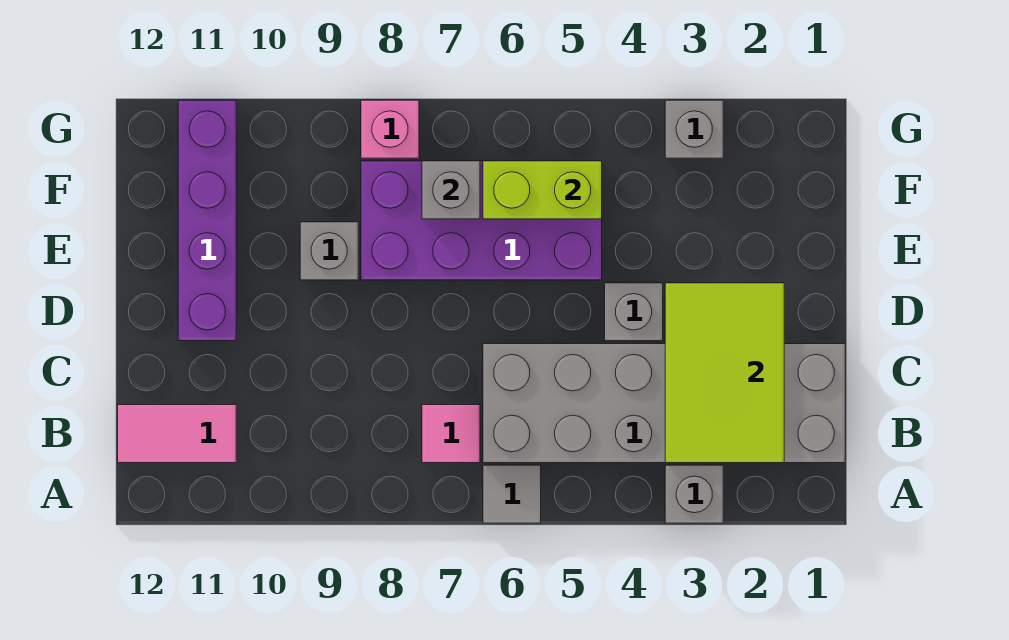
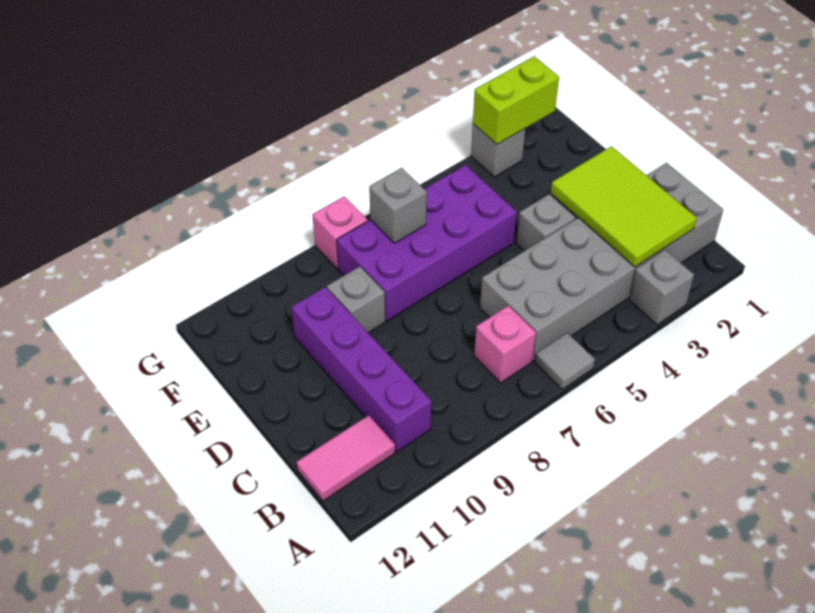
pink 1x1 tile [422,405,480,463] -> pink 1x1 brick [474,306,536,383]
purple 1x4 brick [178,100,236,341] -> purple 1x4 brick moved to [291,287,431,452]
lime 1x2 brick [483,161,602,219] -> lime 1x2 brick moved to [473,56,559,144]

